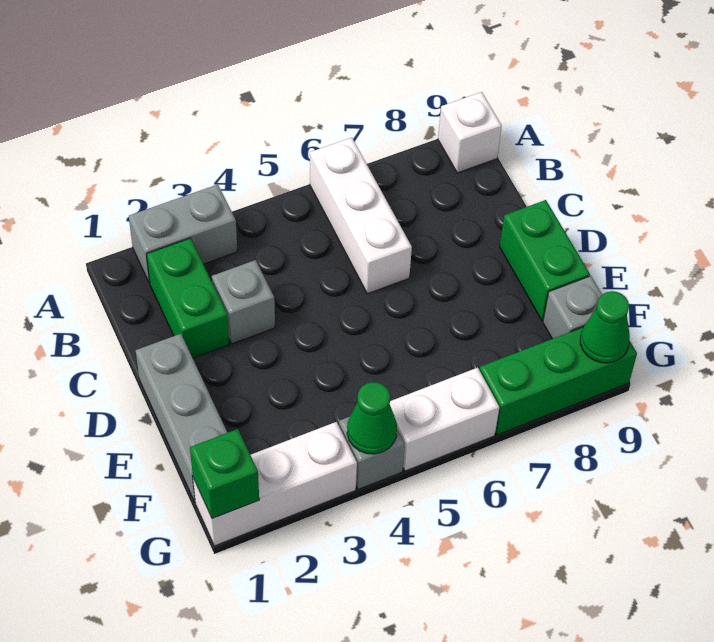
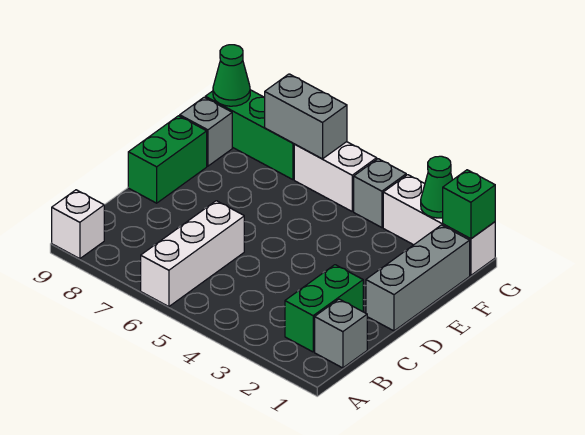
grey 1x2 brick [129,185,237,283] -> grey 1x2 brick moved to [264,74,347,159]
grey 1x1 brick [212,260,275,344] -> grey 1x1 brick moved to [315,299,367,368]
green 1x1 cone [347,382,397,454] -> green 1x1 cone moved to [421,156,453,218]

